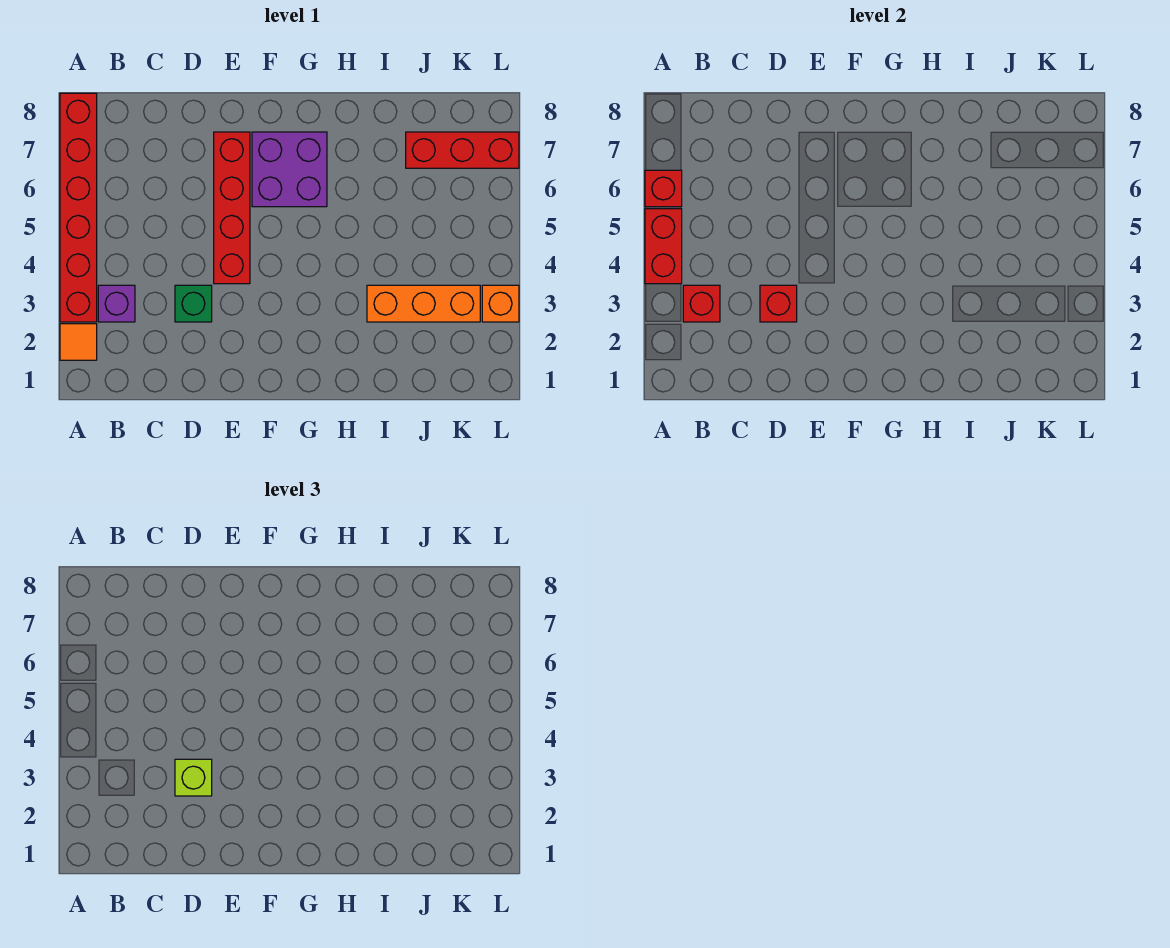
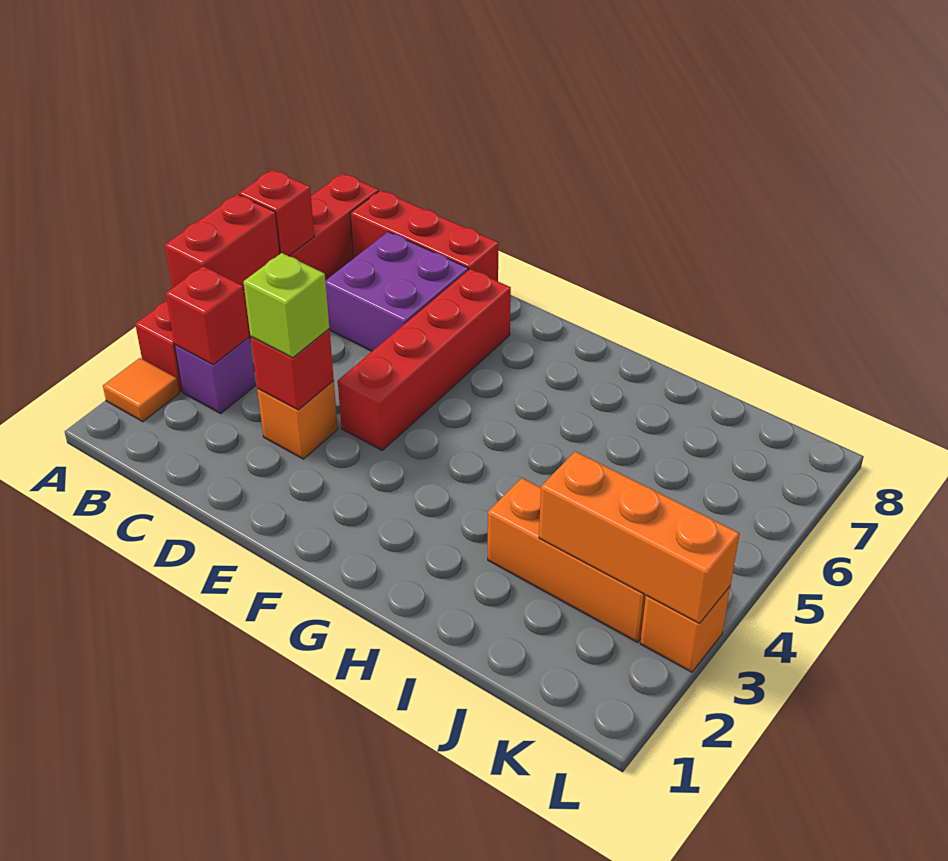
green 1x1 brick [175,285,212,322] -> orange 1x1 brick [257,381,338,459]
purple 2x2 brick [252,132,327,207] -> purple 2x2 brick moved to [326,232,468,351]
none -> orange 1x3 brick [539,451,740,623]
red 1x3 brick [406,132,519,168] -> red 1x3 brick moved to [351,190,499,281]

